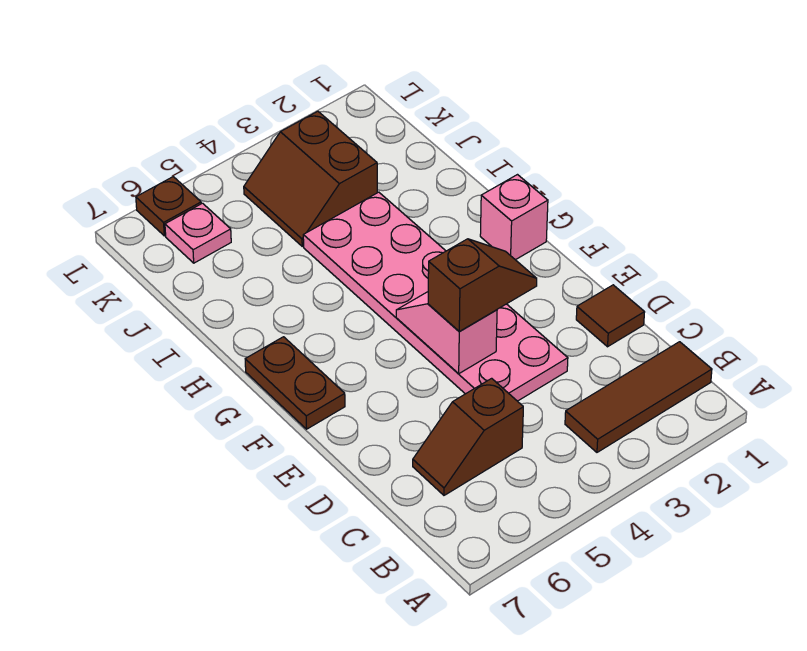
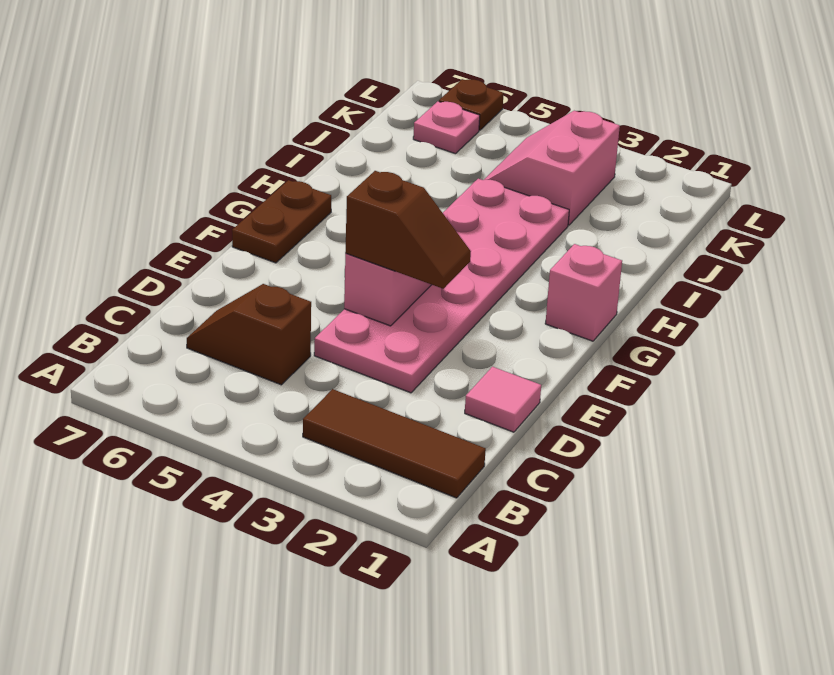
brown 1x1 tile [576,285,645,347] -> pink 1x1 tile [465,367,541,432]
brown 2x2 slope [244,111,377,246] -> pink 2x2 slope [484,111,620,225]

